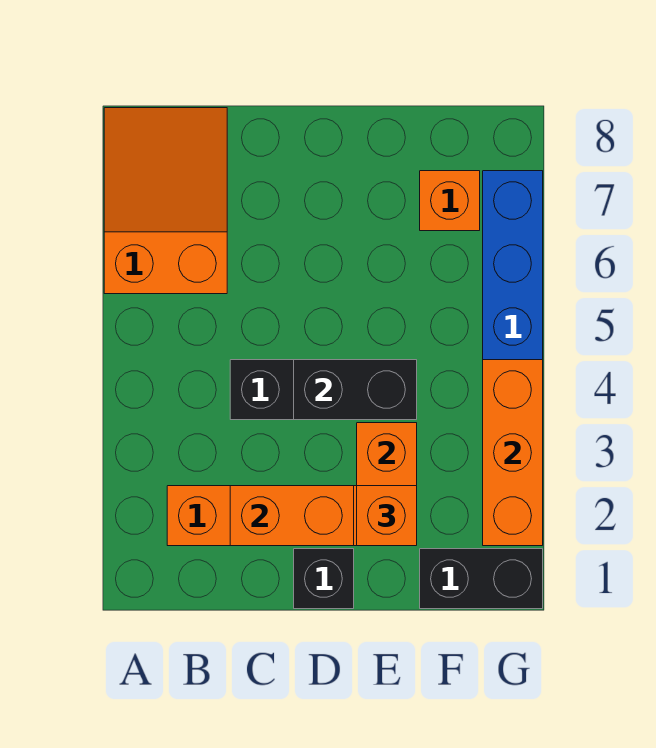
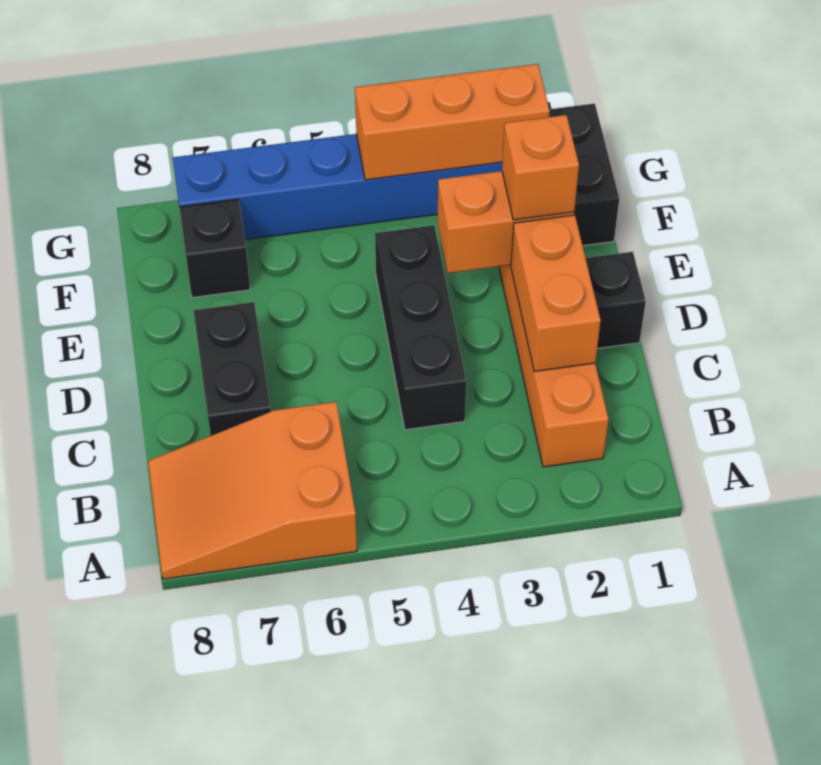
black 1x2 brick [294,360,417,420] -> black 1x2 brick moved to [193,302,271,435]
orange 1x1 brick [420,171,480,231] -> black 1x1 brick [179,199,250,298]

